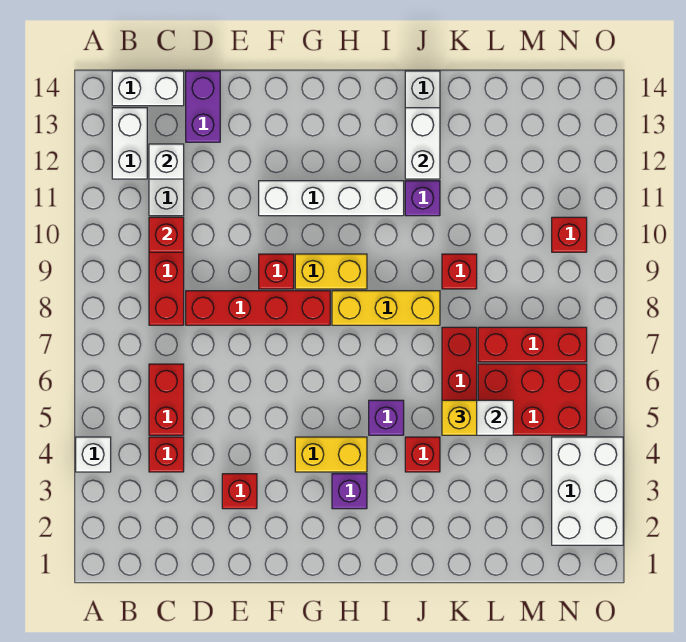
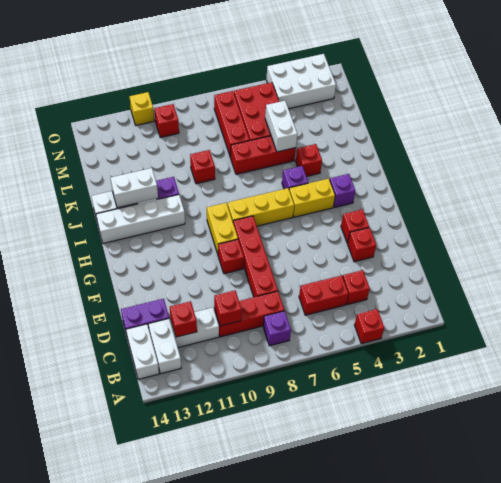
white 1x1 brick [76,437,111,472] -> red 1x1 brick [355,309,384,344]
none -> purple 1x1 brick [263,311,291,346]
white 1x2 brick [112,108,147,179] -> white 1x2 brick turned to [148,319,181,374]
white 1x1 brick [149,144,184,179] -> red 1x1 brick [170,301,197,337]
none -> red 1x1 brick [341,209,369,243]
white 1x4 brick [259,181,404,216] -> white 1x4 brick turned to [96,195,185,243]
yellow 1x2 brick [295,437,367,472] -> yellow 1x2 brick turned to [289,179,335,217]
yellow 1x3 brick [332,291,440,325] -> yellow 1x3 brick turned to [228,188,294,226]
yellow 1x1 brick [442,400,477,435] -> yellow 1x1 brick moved to [129,92,154,125]

